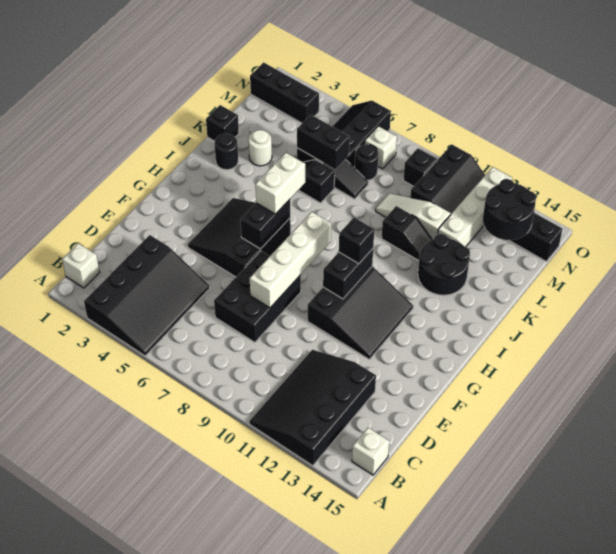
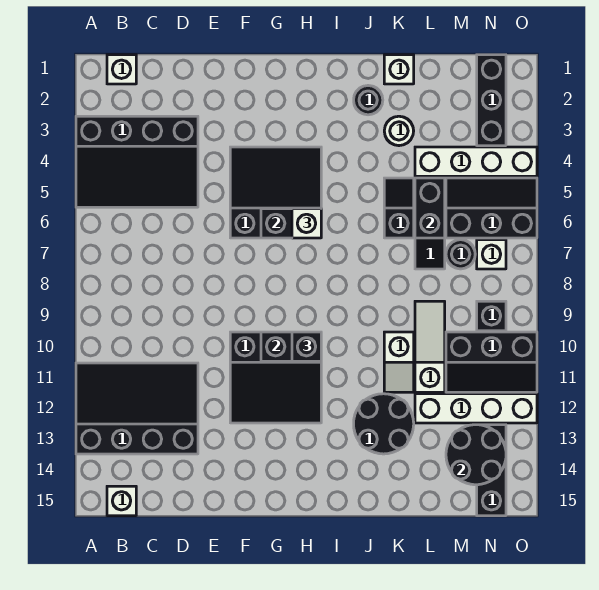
black 2x3 brick [214,251,301,342] -> none
white 1x4 brick [250,212,331,308] -> white 1x4 brick moved to [415,147,537,176]
white 1x2 brick [255,153,305,214] -> white 1x1 brick [292,209,321,238]
black 1x1 brick [206,105,239,141] -> white 1x1 brick [384,55,414,84]
black 1x2 slope [381,206,432,261] -> white 1x2 slope [384,332,414,392]

